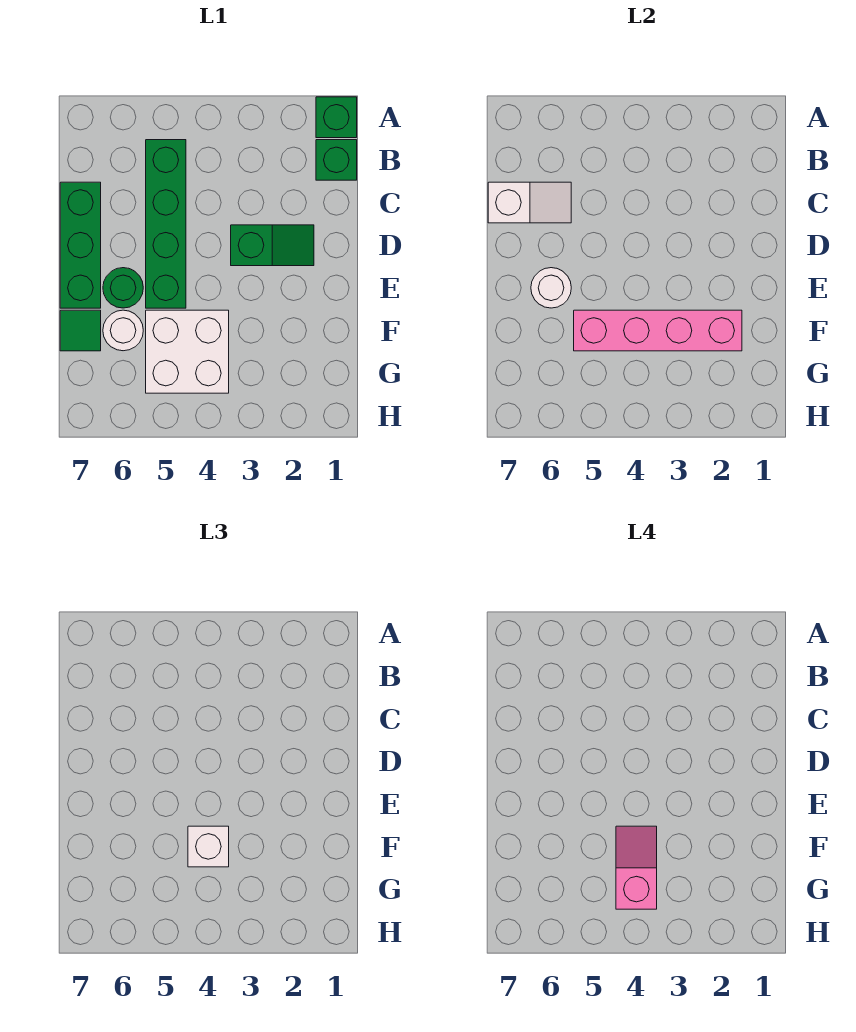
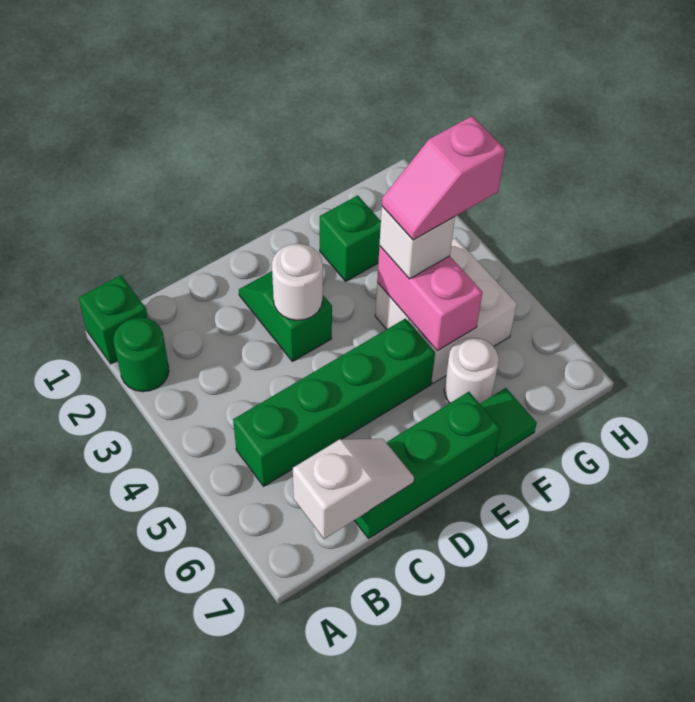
green 1x1 brick [316,140,357,180] -> green 1x1 brick moved to [320,195,381,281]
white 1x2 slope [488,182,571,223] -> white 1x2 slope turned to [293,439,414,539]
green 1x1 round brick [103,268,143,308] -> green 1x1 round brick moved to [114,318,169,392]
white 1x1 round brick [531,268,571,308] -> white 1x1 round brick moved to [272,244,323,320]
pink 1x4 brick [574,310,742,351] -> pink 1x2 brick [377,246,483,351]

